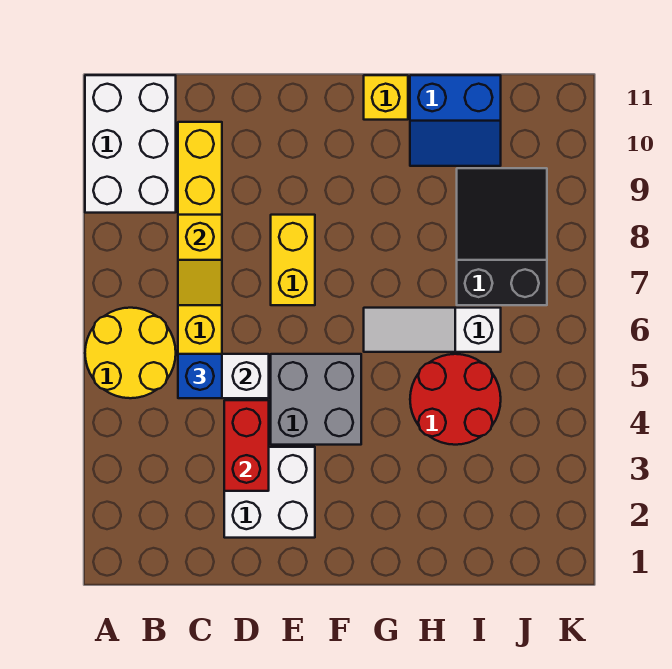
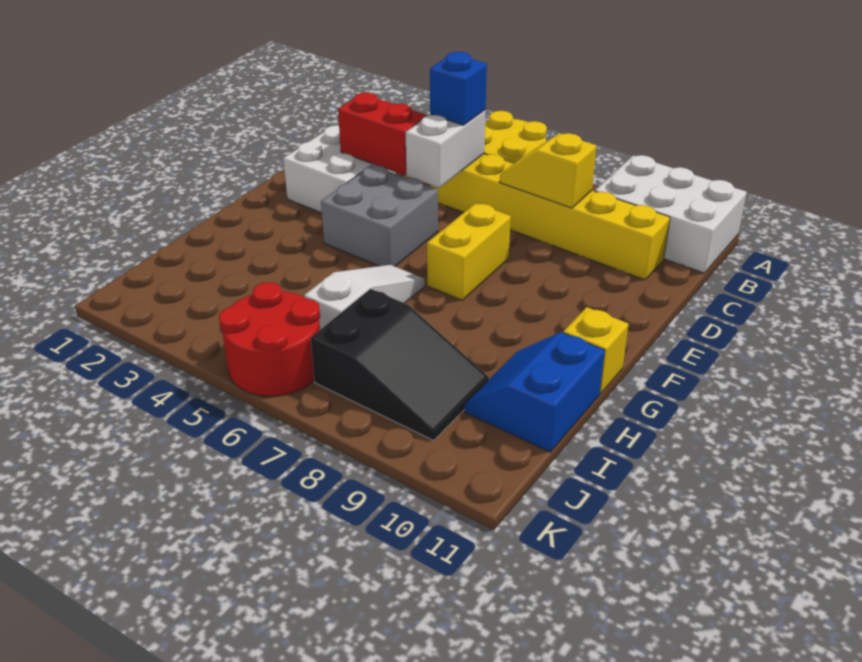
yellow 1x2 brick [271,215,315,305] -> yellow 1x2 brick turned to [427,203,511,300]
red 2x2 round brick [410,354,501,445] -> red 2x2 round brick moved to [219,282,320,396]

